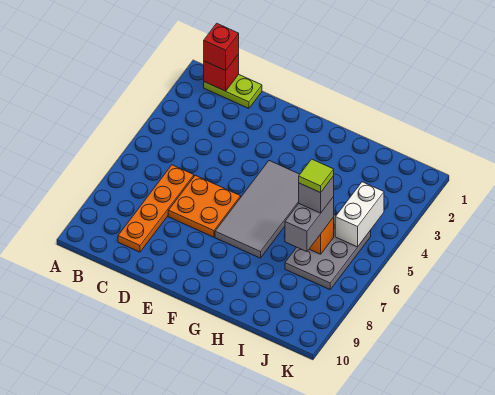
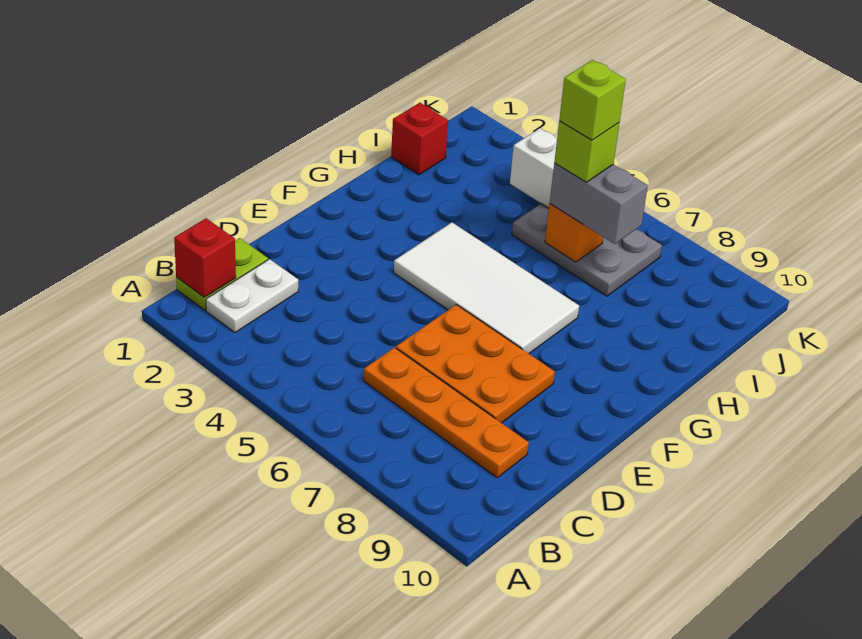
red 1x1 brick [204,23,239,71] -> red 1x1 brick moved to [391,103,448,175]
none -> white 1x2 plate [206,259,298,333]
orange 2x2 plate [168,175,241,237] -> orange 2x3 plate [396,305,555,423]
grey 2x4 tile [215,161,300,258] -> white 2x4 tile [394,222,579,354]
grey 1x1 brick [299,176,334,213] -> lime 1x1 brick [554,121,619,182]
lime 1x1 tile [299,159,334,193] -> lime 1x1 brick [559,60,626,140]

